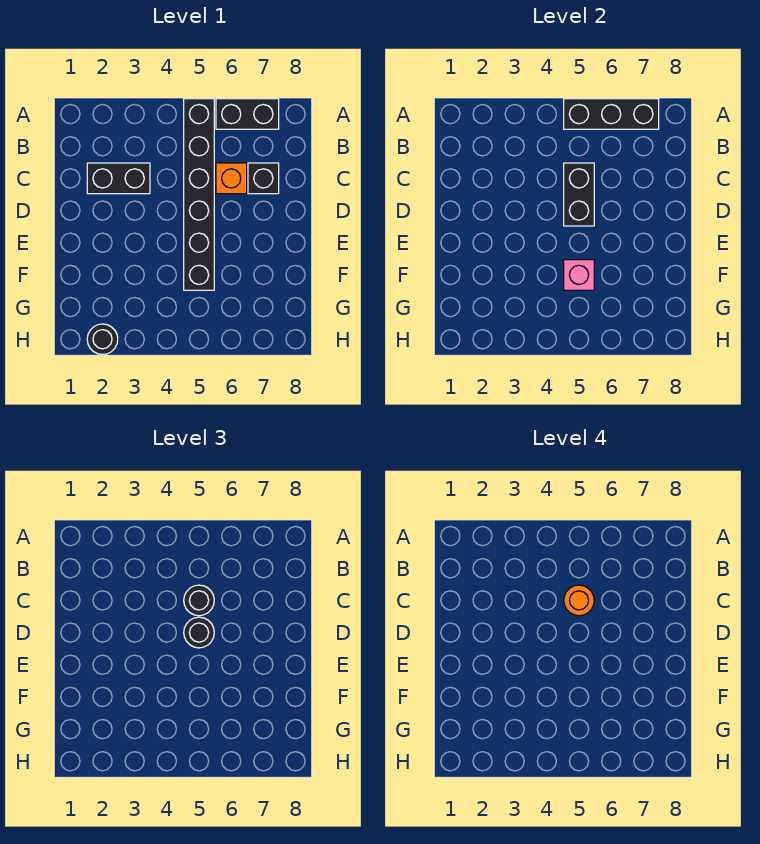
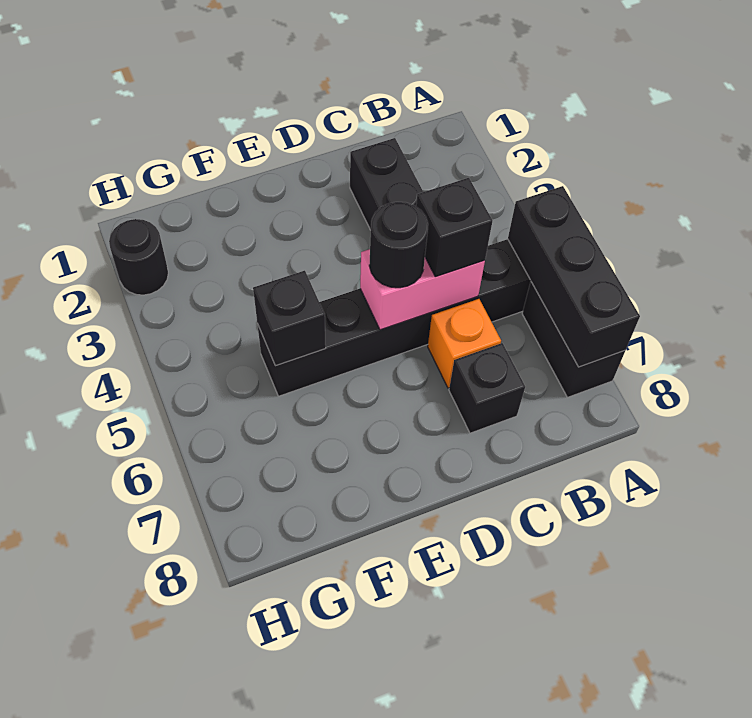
black 1x2 brick [564,163,594,226] -> pink 1x2 brick [360,249,485,330]
black 1x1 round brick [184,585,214,616] -> black 1x1 brick [416,178,492,277]
orange 1x1 round brick [564,585,594,616] -> none
pink 1x1 brick [564,260,594,290] -> black 1x1 brick [253,271,326,366]

